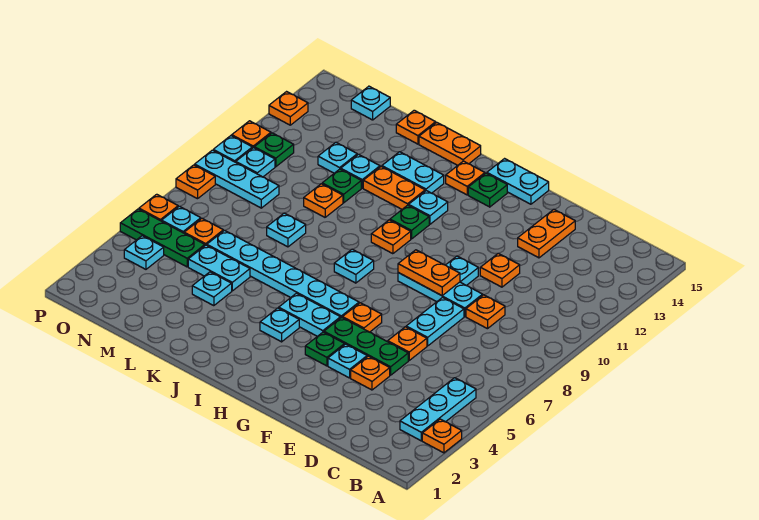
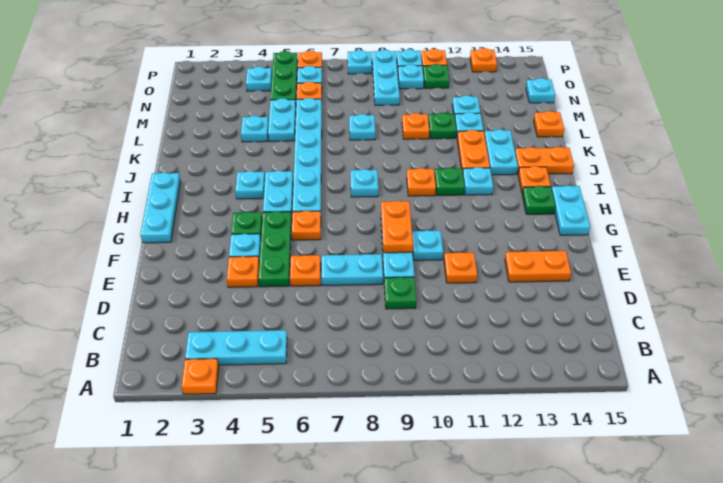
orange 1x1 plate [466,295,505,329] -> green 1x1 plate [384,277,416,309]
none -> cyan 1x3 plate [140,172,181,243]
orange 1x2 plate [419,122,481,165] -> orange 1x2 plate turned to [515,147,574,174]
orange 1x1 plate [176,165,215,199] -> cyan 1x1 plate [348,50,372,74]

